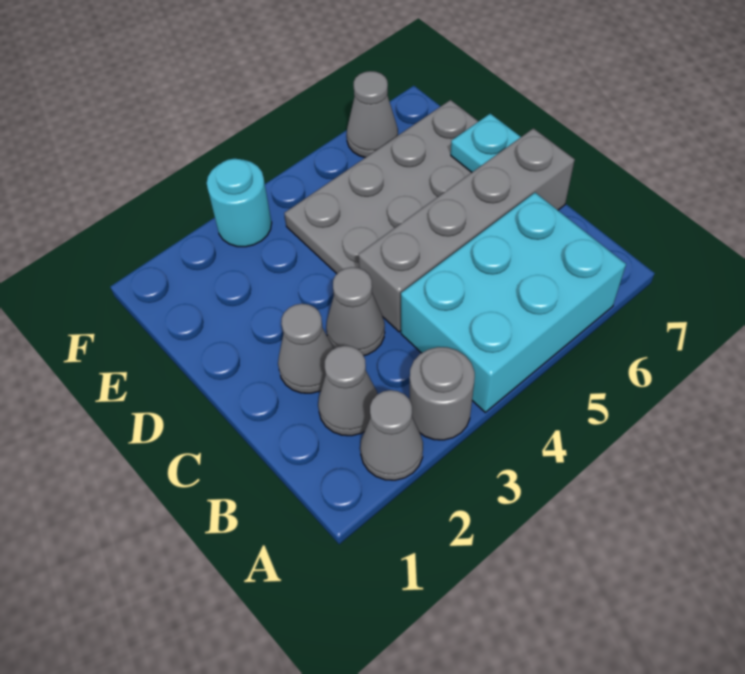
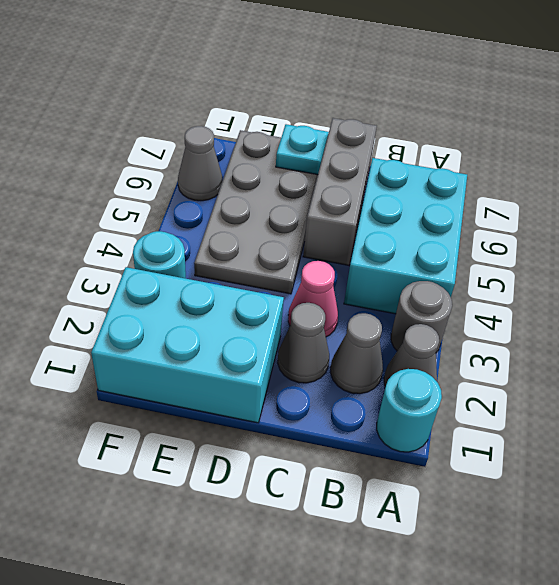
none -> cyan 1x1 round brick [377,369,442,452]
grey 1x1 cone [326,267,385,356] -> pink 1x1 cone [288,261,338,337]
grey 1x4 brick [358,128,575,332] -> grey 1x3 brick [303,118,377,265]
none -> cyan 2x3 brick [91,267,284,423]

